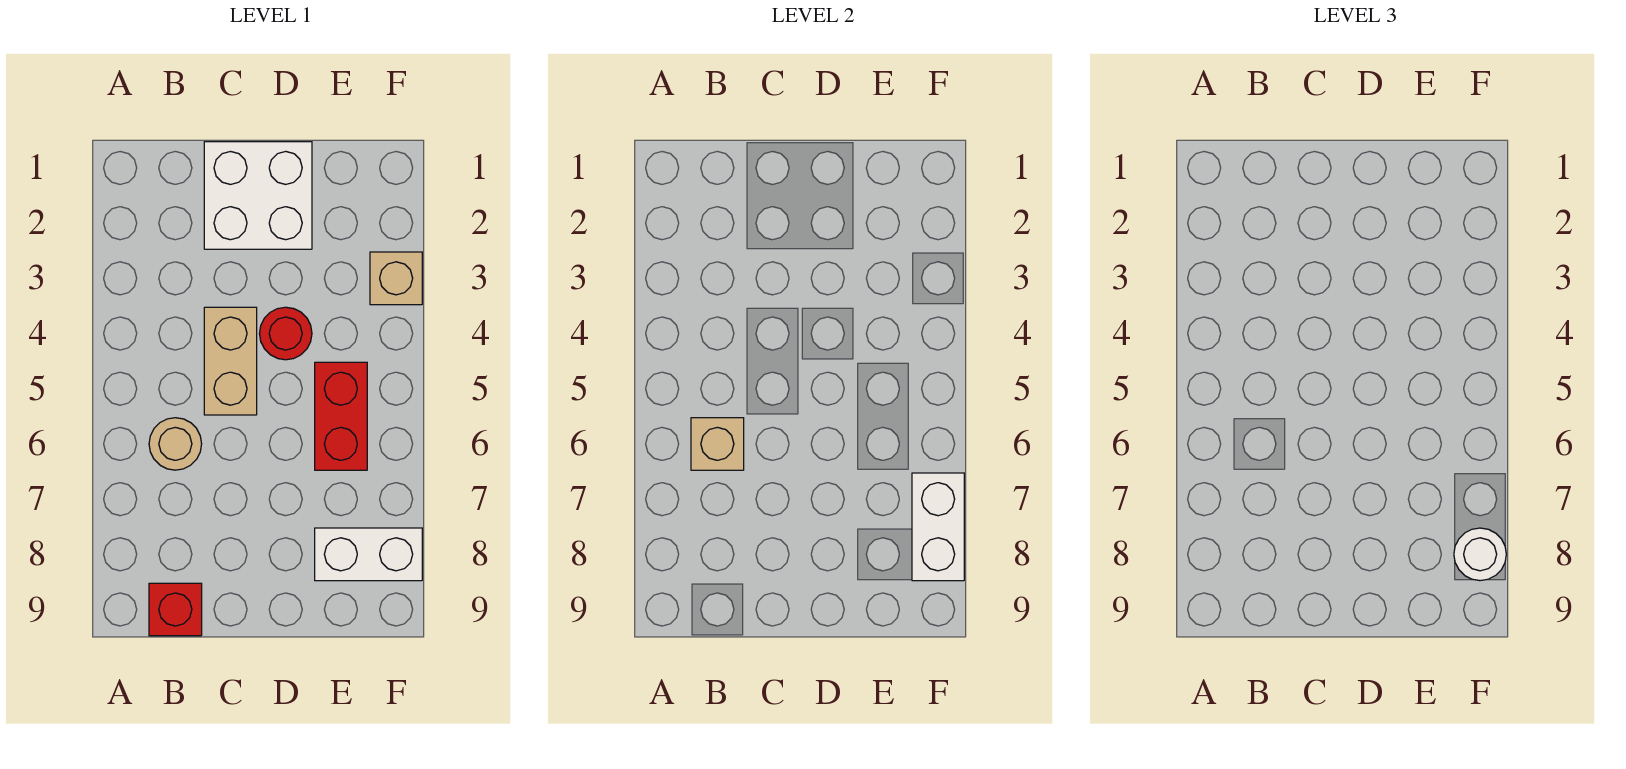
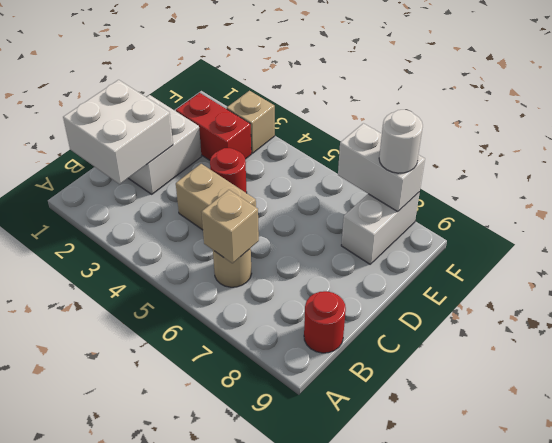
none -> white 2x2 brick [63,80,173,184]
red 1x1 brick [149,583,202,636] -> red 1x1 round brick [304,291,346,353]
red 1x2 brick [315,362,367,470] -> red 1x2 brick moved to [176,93,251,160]

